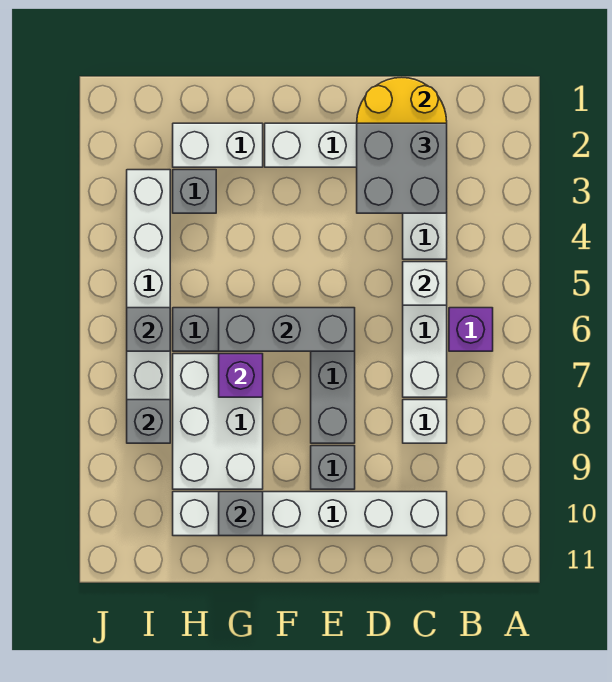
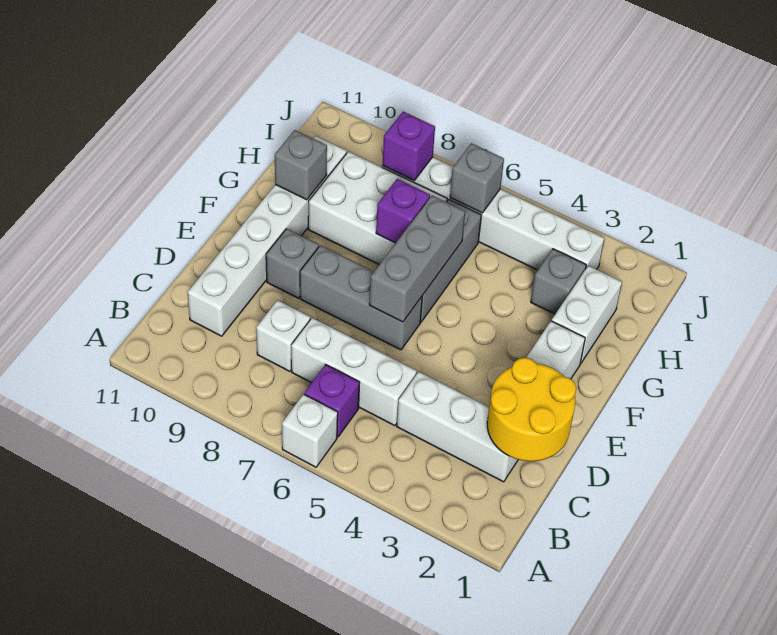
grey 2x2 brick [357,123,447,213] -> none
white 1x1 brick [403,262,447,305] -> white 1x1 brick moved to [282,394,338,467]
grey 1x1 brick [127,400,170,443] -> purple 1x1 brick [382,112,435,180]

